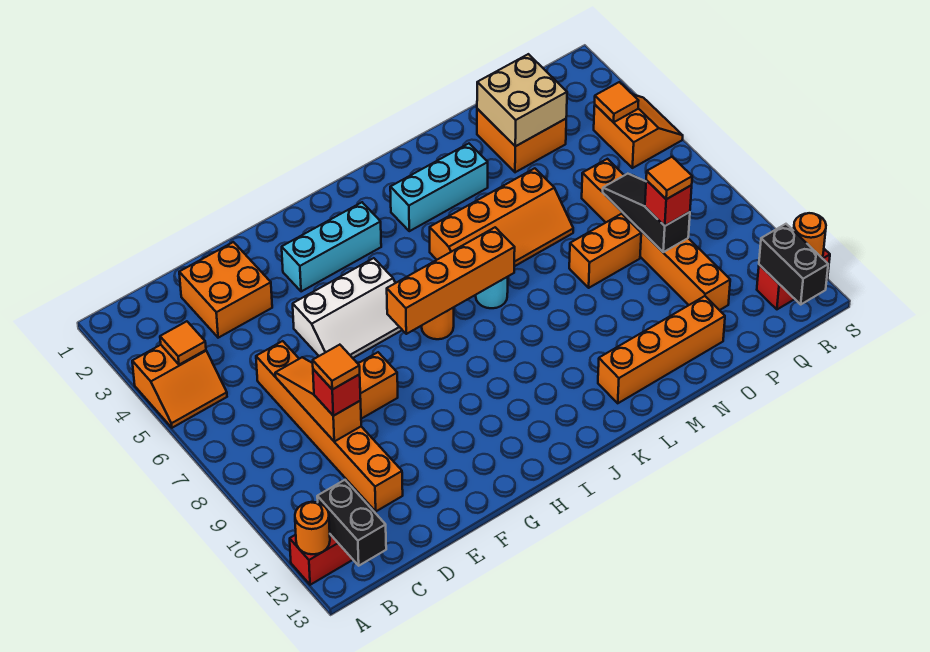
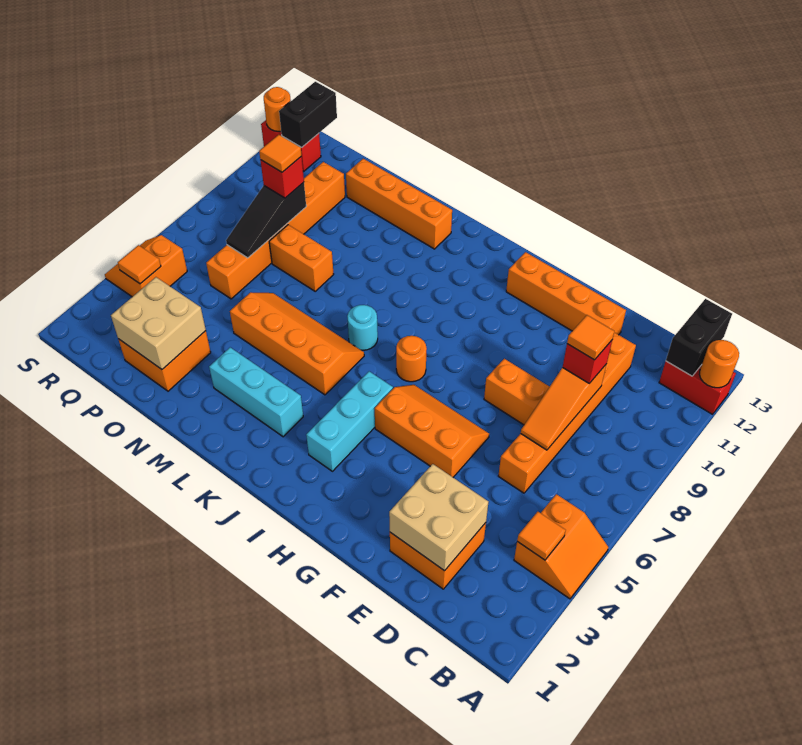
orange 2x2 slope [132,345,227,428] -> orange 2x2 slope turned to [514,494,608,599]
none -> tan 2x2 brick [389,464,488,571]
white 2x3 slope [293,258,402,358] -> orange 2x3 slope [375,385,489,477]
cyan 1x3 brick [282,202,381,292] -> cyan 1x3 brick turned to [306,371,393,471]
orange 1x4 brick [387,227,515,334] -> orange 1x4 brick moved to [506,252,626,335]

